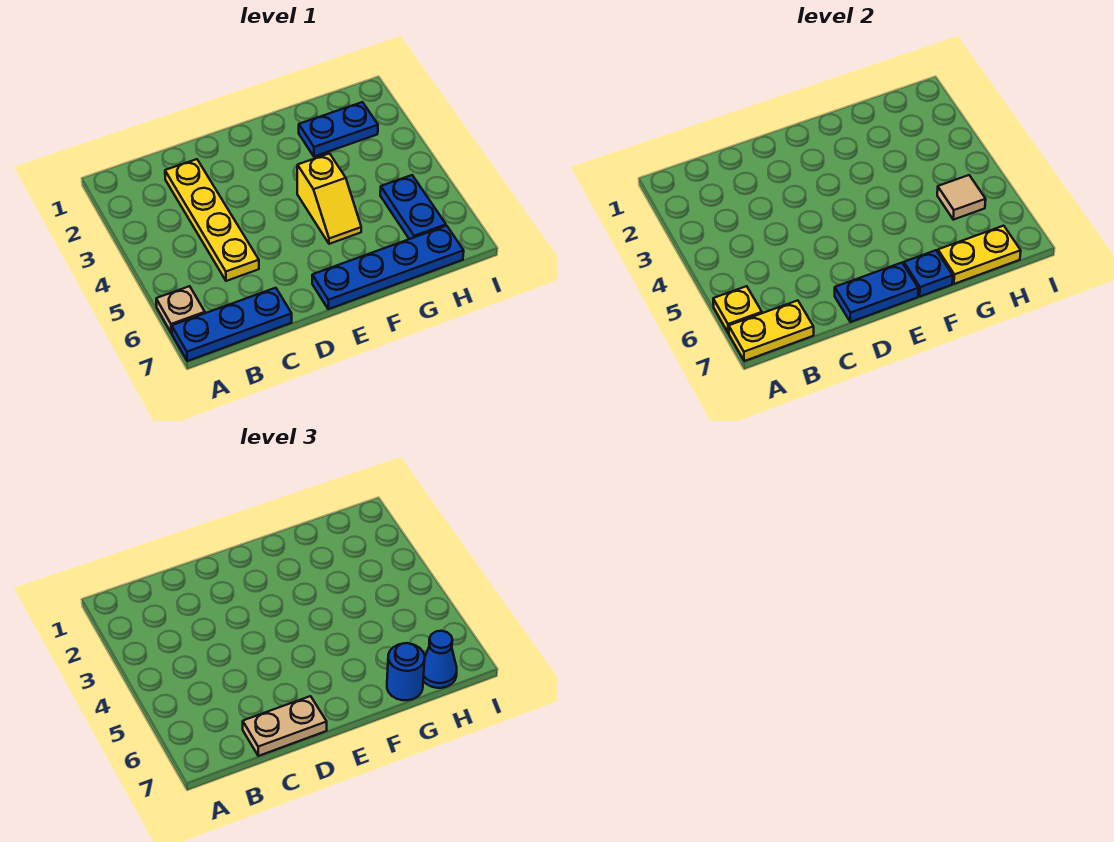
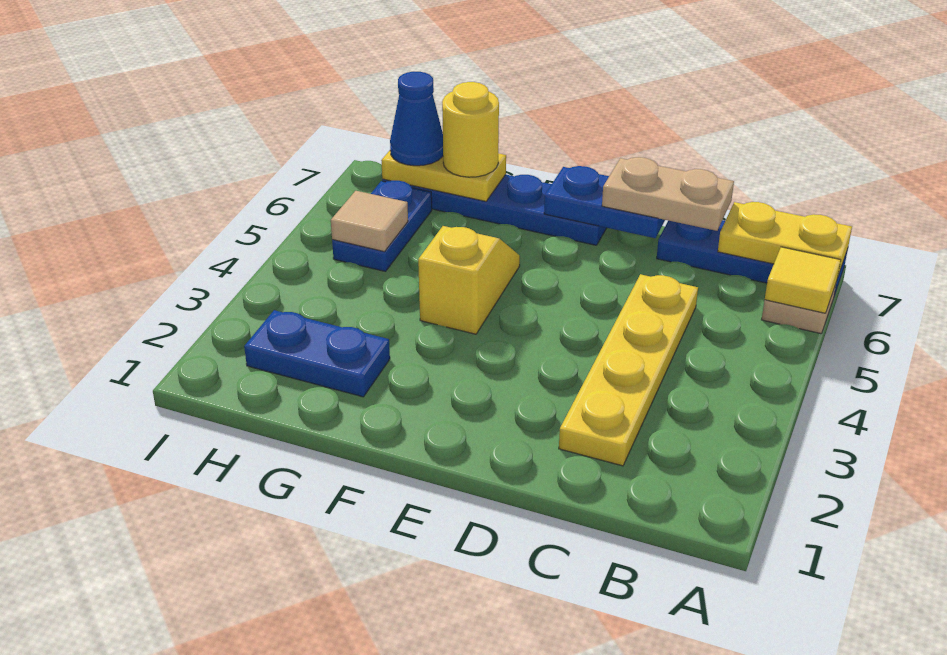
yellow 1x1 plate [713,286,762,333] -> yellow 1x1 tile [765,247,841,313]
blue 1x1 plate [904,250,953,296] -> none
blue 1x1 round brick [387,643,425,700] -> yellow 1x1 round brick [442,82,499,177]

